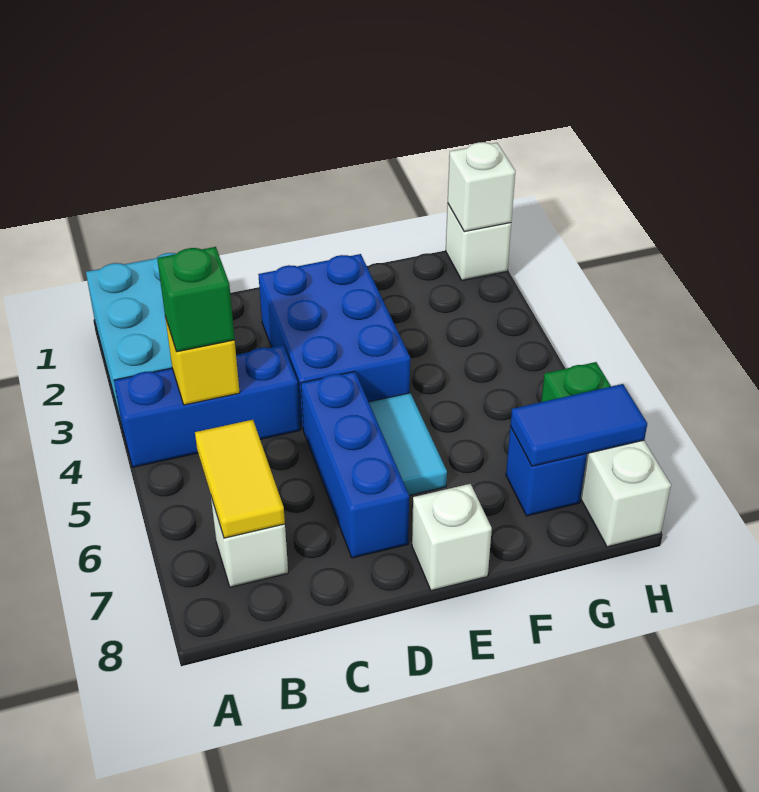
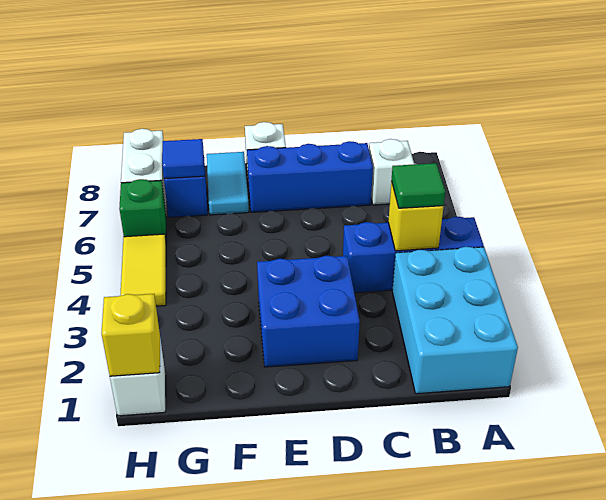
green 1x1 brick [157,247,235,352] -> green 1x1 tile [392,163,445,208]
yellow 1x2 tile [195,420,285,538] -> yellow 1x2 tile moved to [120,234,166,306]
blue 2x3 brick [258,254,410,430] -> blue 2x2 brick [257,256,360,367]
blue 1x3 brick [301,371,409,558] -> blue 1x3 brick turned to [247,141,373,212]
cyan 1x2 tile [369,393,447,495] -> cyan 1x2 tile moved to [207,152,249,215]
blue 1x2 tile [510,384,647,466] -> blue 1x1 tile [162,139,205,179]
white 1x1 brick [448,142,515,232] -> yellow 1x1 brick [101,294,160,376]

